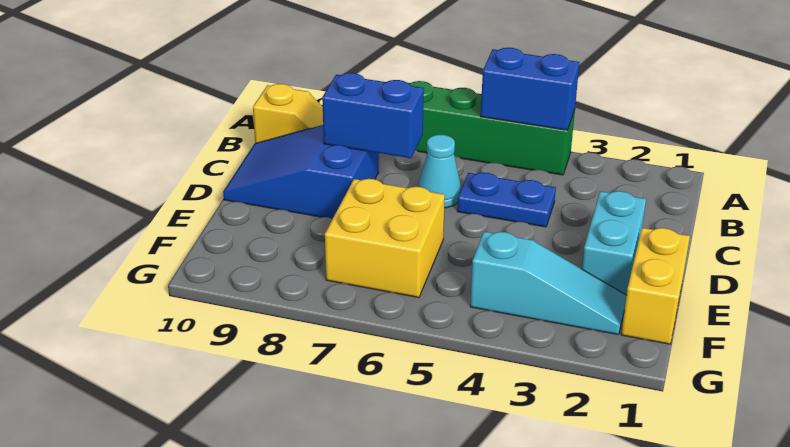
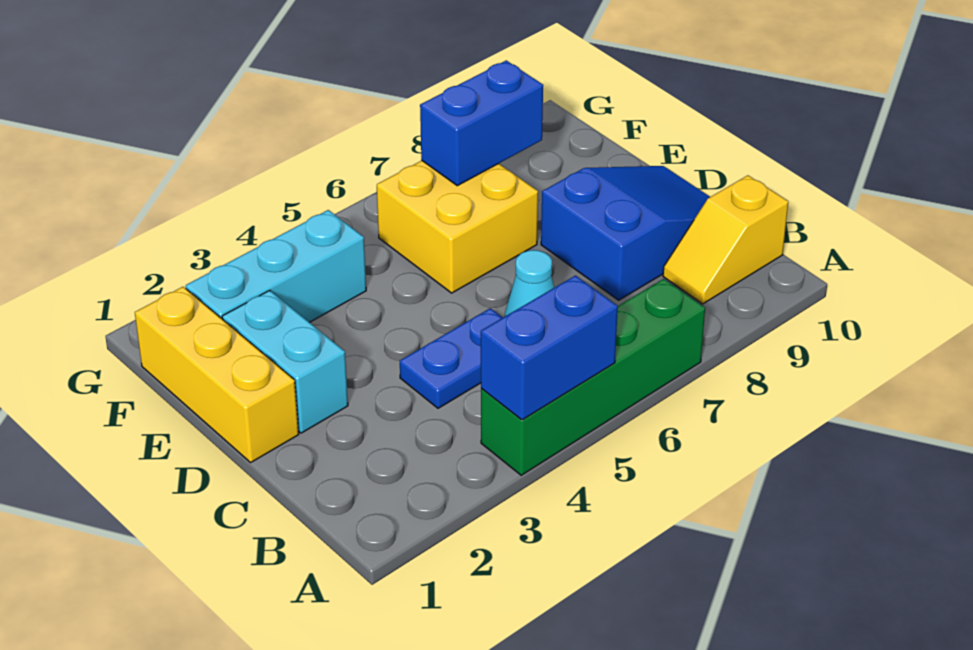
blue 1x2 brick [322,73,424,158] -> blue 1x2 brick moved to [420,60,543,186]
yellow 1x2 brick [621,228,690,344] -> yellow 1x3 brick [135,287,299,462]
cyan 1x3 slope [470,232,627,334] -> cyan 1x3 brick [186,210,366,322]

